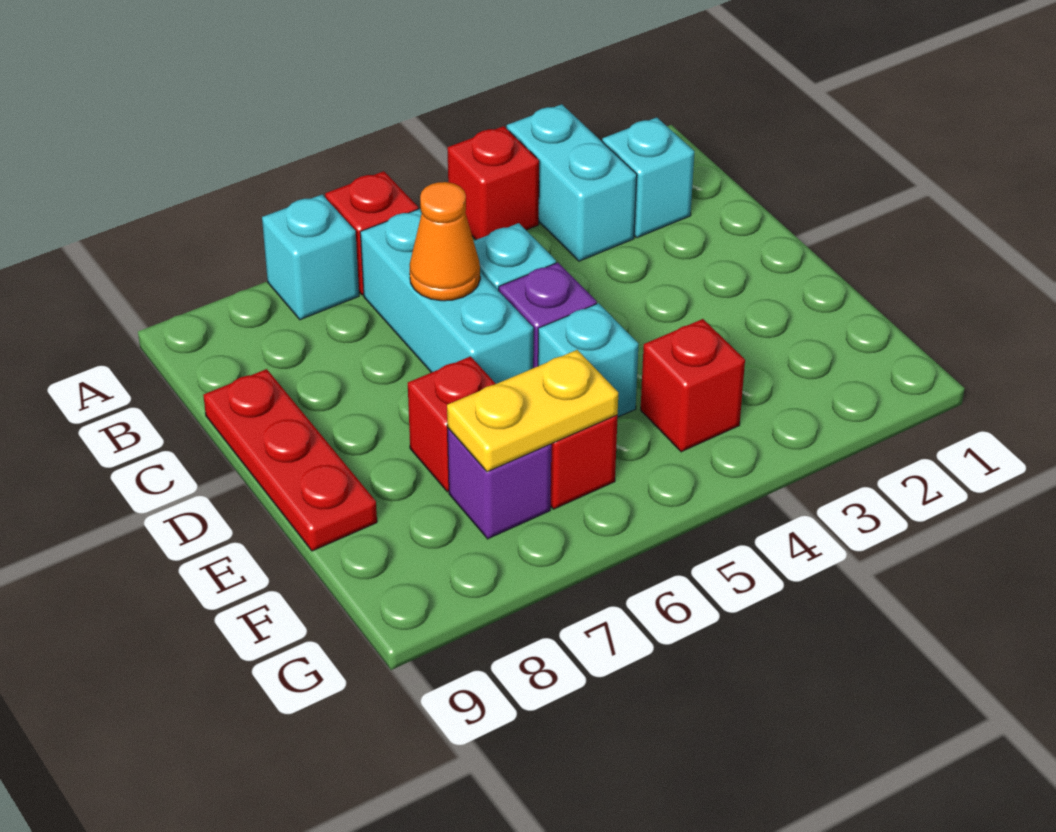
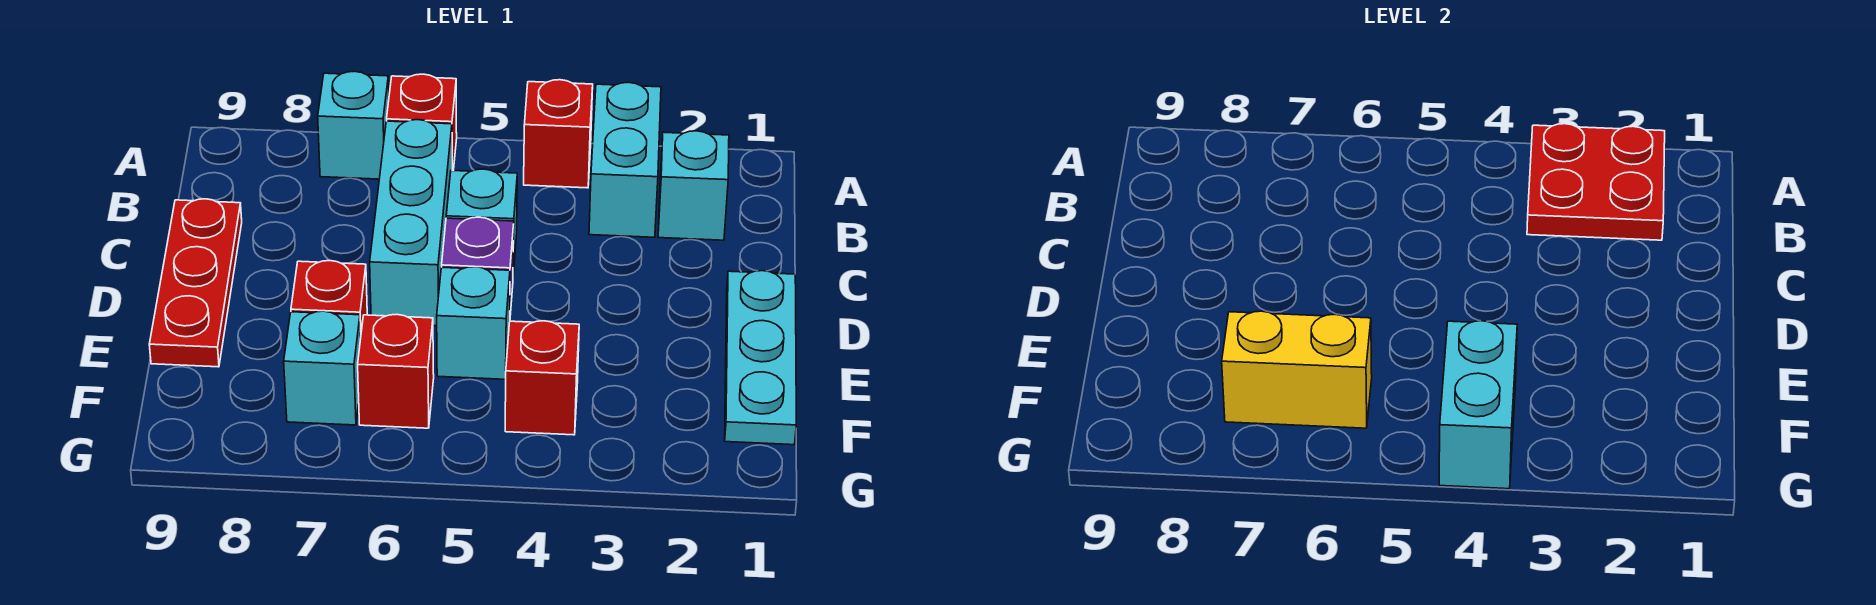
none -> red 2x2 plate [1527,124,1665,240]
orange 1x1 cone [410,182,480,301] -> none
none -> cyan 1x3 plate [725,271,796,445]
none -> cyan 1x2 brick [1439,321,1517,489]
yellow 1x2 plate [447,350,618,472] -> yellow 1x2 brick [1222,311,1372,428]
purple 1x1 brick [447,428,551,539] -> cyan 1x1 brick [284,311,361,425]

